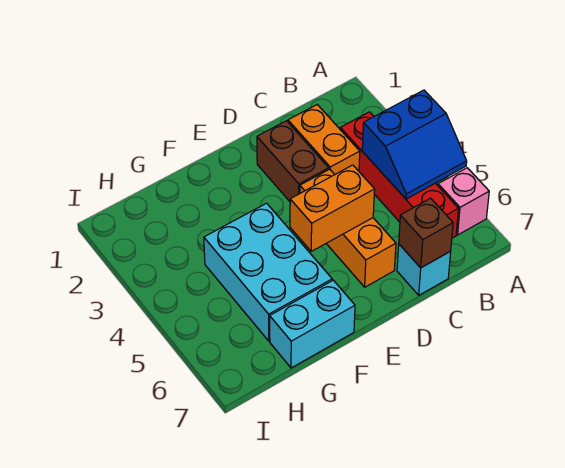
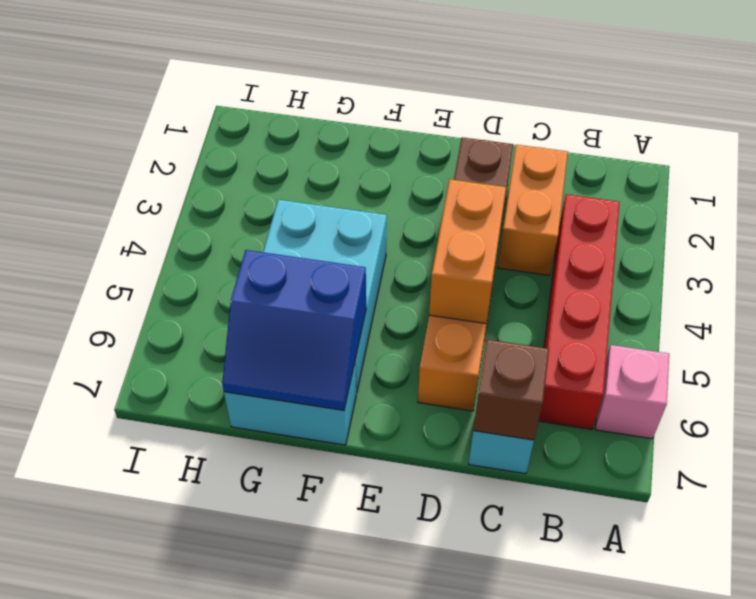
blue 2x2 slope [362,90,467,199] -> blue 2x2 slope moved to [222,250,366,410]
orange 1x2 brick [290,165,375,251] -> orange 1x2 brick turned to [429,179,506,324]

